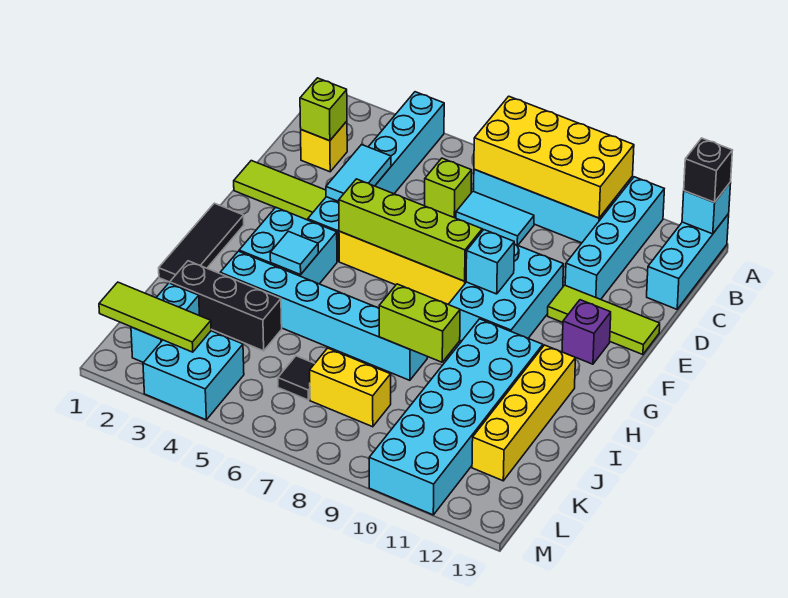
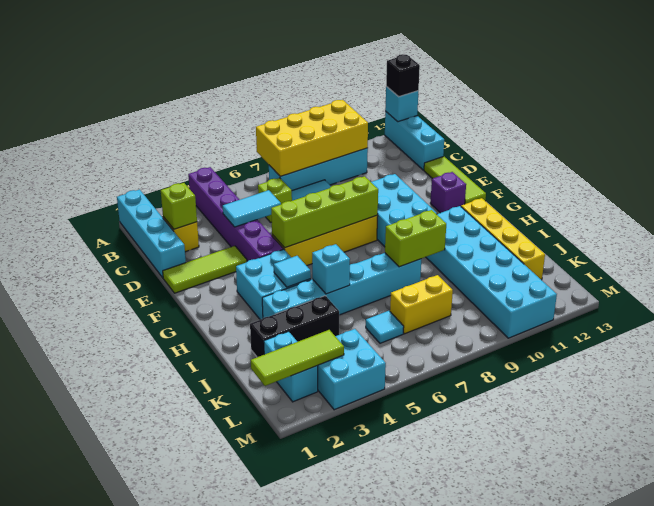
cyan 1x6 brick [308,92,444,261] -> purple 1x6 brick [188,167,283,261]
cyan 1x4 brick [565,177,664,299] -> cyan 1x4 brick moved to [117,190,186,278]
cyan 1x2 tile [326,145,391,202] -> cyan 1x2 tile turned to [223,190,281,227]
lime 1x3 tile [548,285,660,355] -> lime 1x3 tile turned to [424,156,486,204]
cyan 1x1 brick [466,230,514,294] -> cyan 1x1 brick moved to [312,244,350,294]
black 1x3 tile [159,203,244,282] -> none
black 1x1 tile [278,356,315,400] -> cyan 1x1 tile [366,311,404,343]

